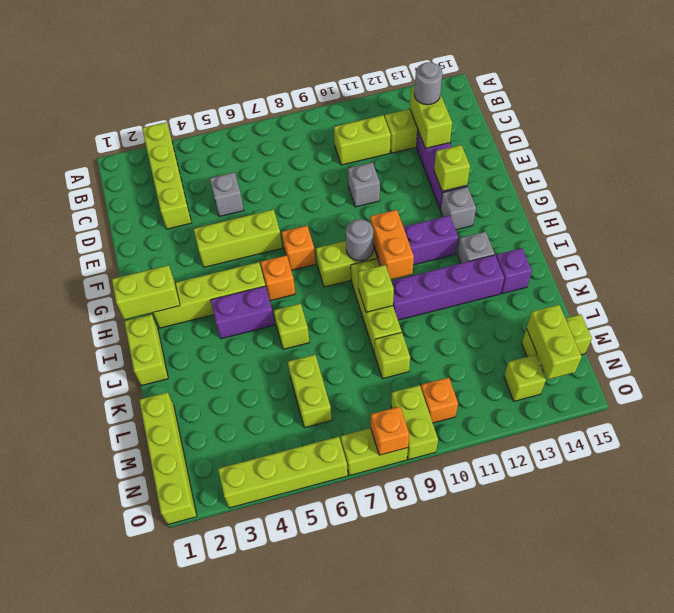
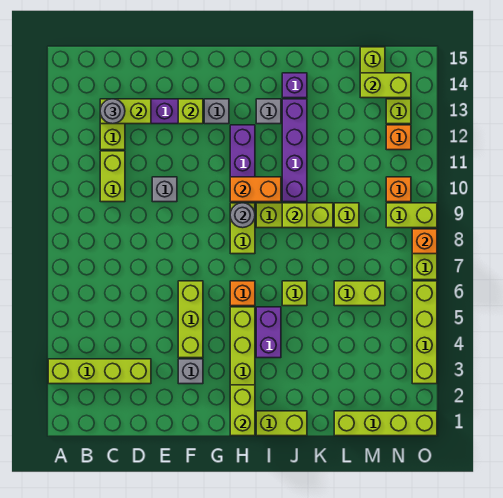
grey 1x1 brick [210,172,244,217] -> grey 1x1 brick moved to [178,359,203,384]
orange 1x1 brick [282,226,316,270] -> orange 1x1 brick moved to [386,125,411,150]

